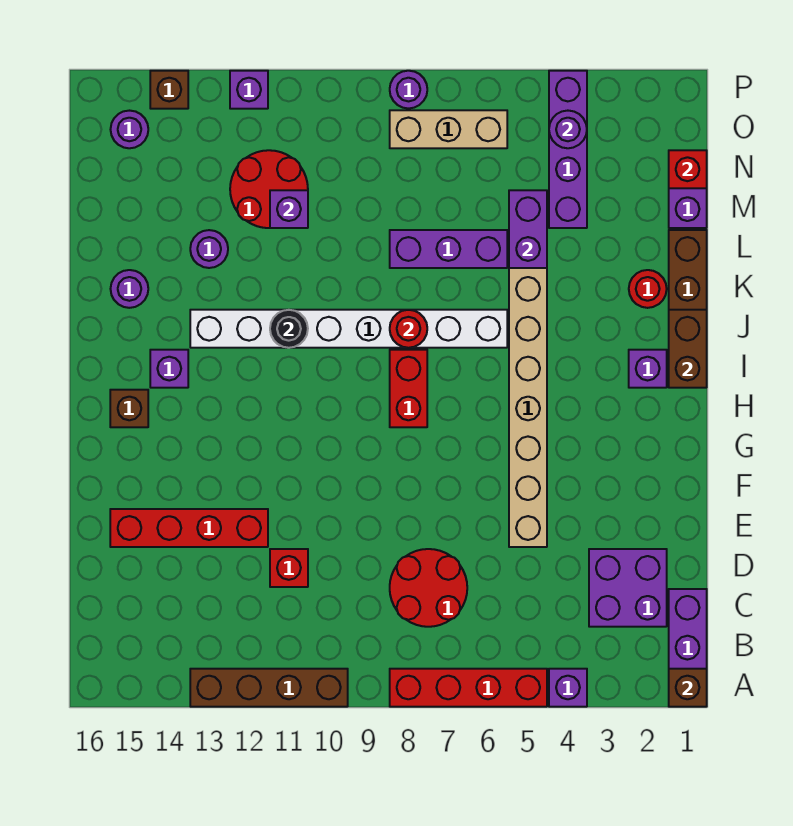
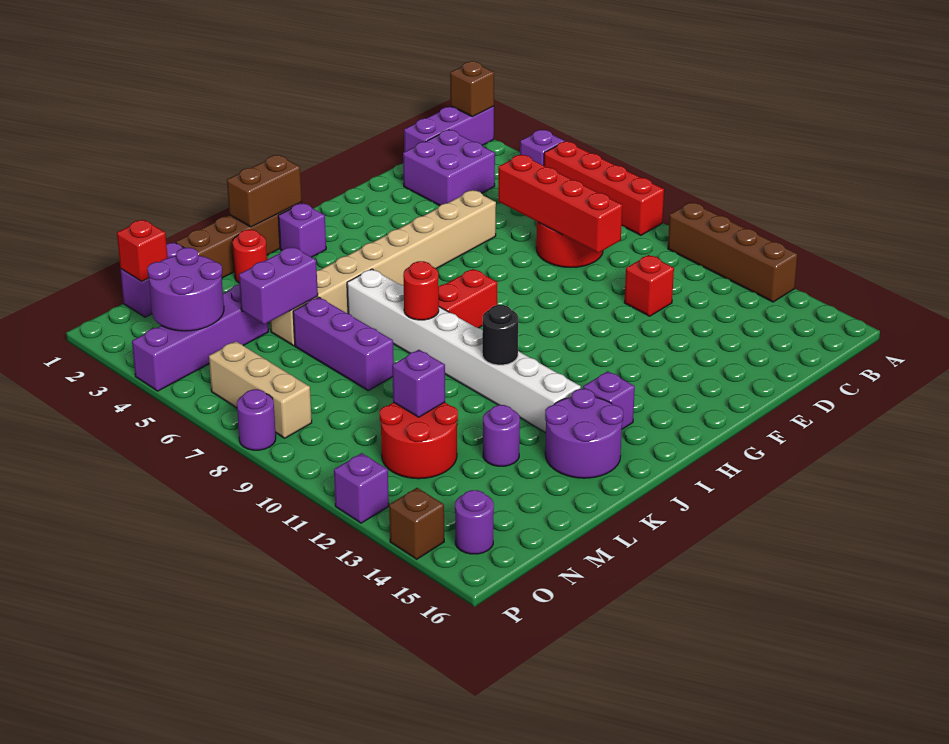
red 1x4 brick [110,509,268,547] -> red 1x4 brick moved to [498,155,622,253]
brown 1x1 brick [110,390,148,427] -> none
purple 1x1 round brick [111,270,148,308] -> purple 2x2 round brick [545,389,623,478]
purple 1x1 round brick [549,111,587,148] -> purple 2x2 round brick [147,248,224,331]

